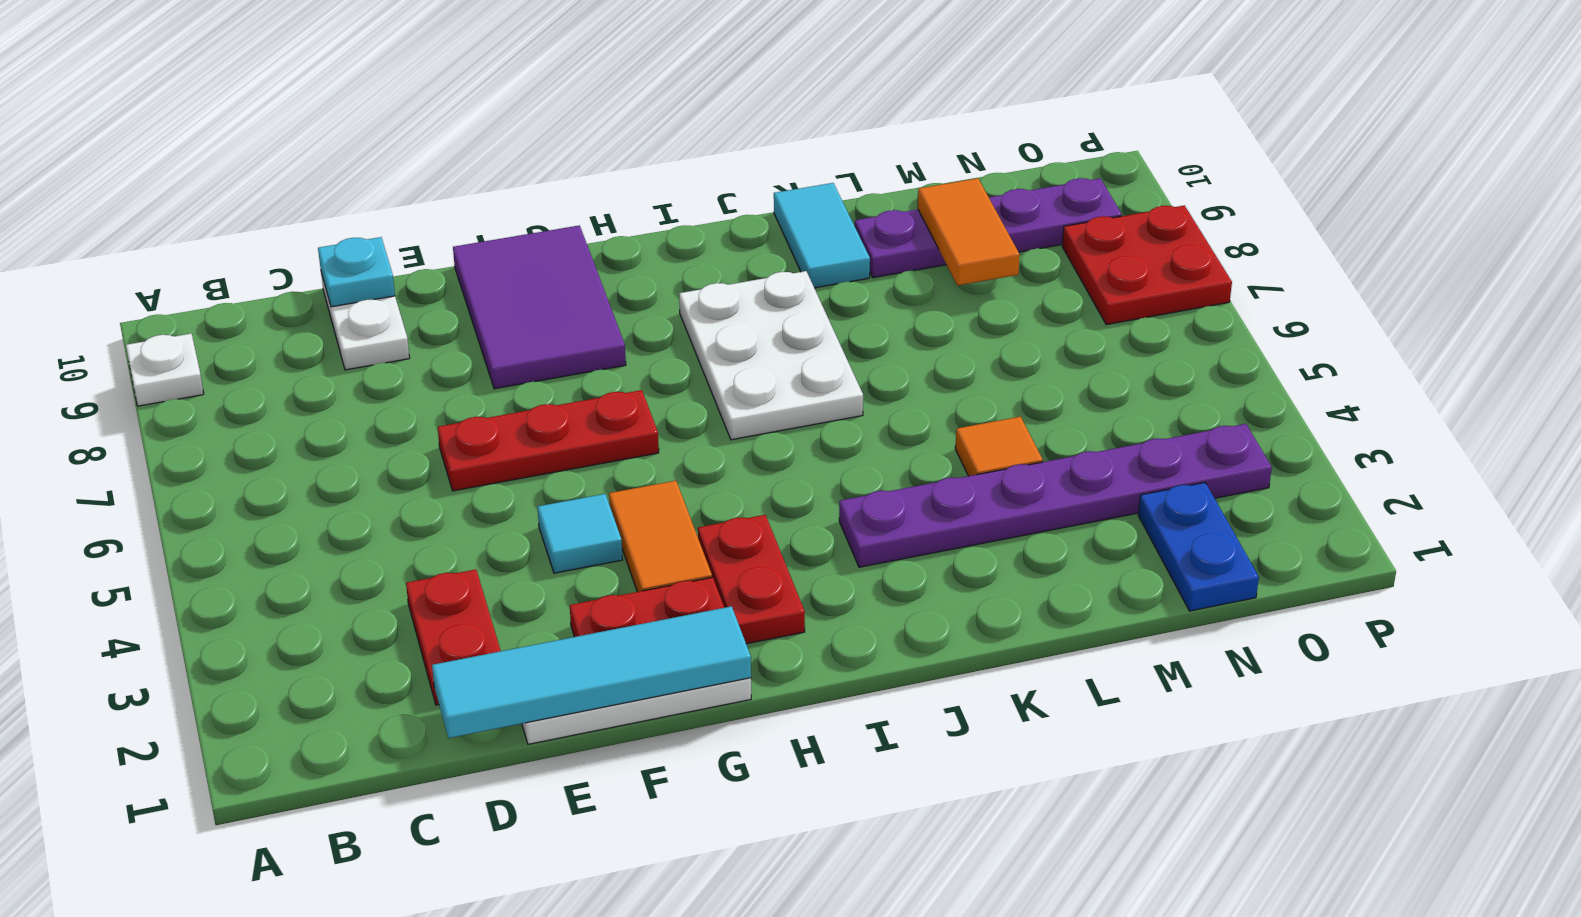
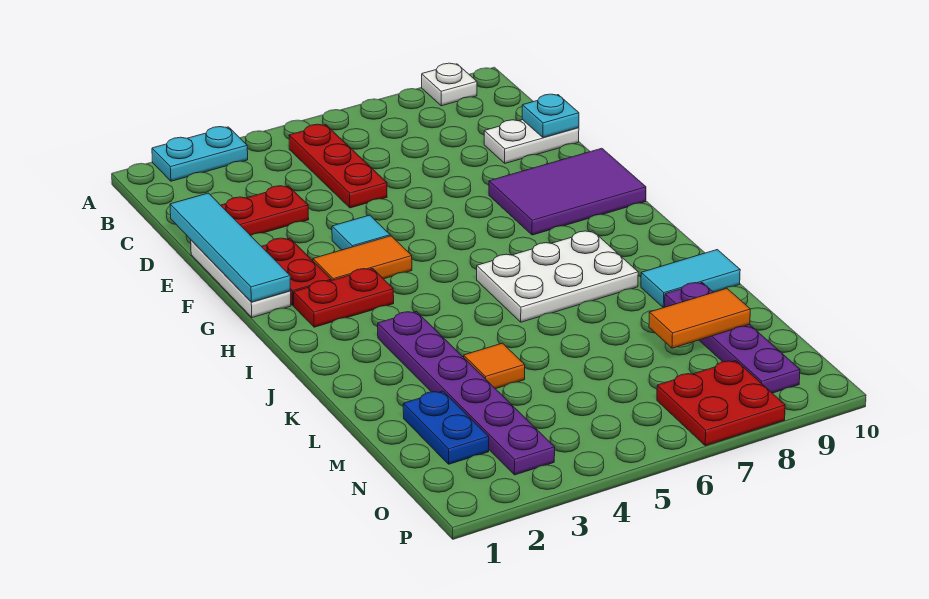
none -> cyan 1x2 plate [152,127,248,181]
red 1x3 plate [438,390,659,491] -> red 1x3 plate moved to [289,124,387,208]
blue 1x2 plate [1138,483,1259,611] -> blue 1x2 plate turned to [403,391,489,464]

